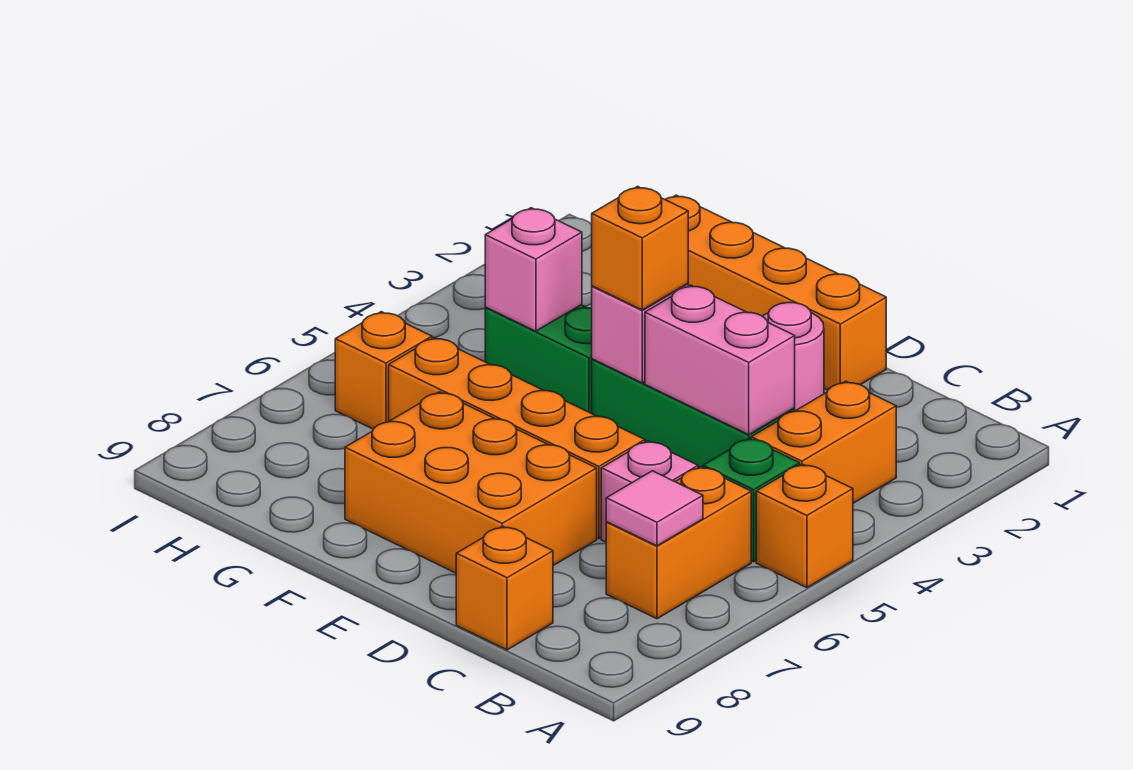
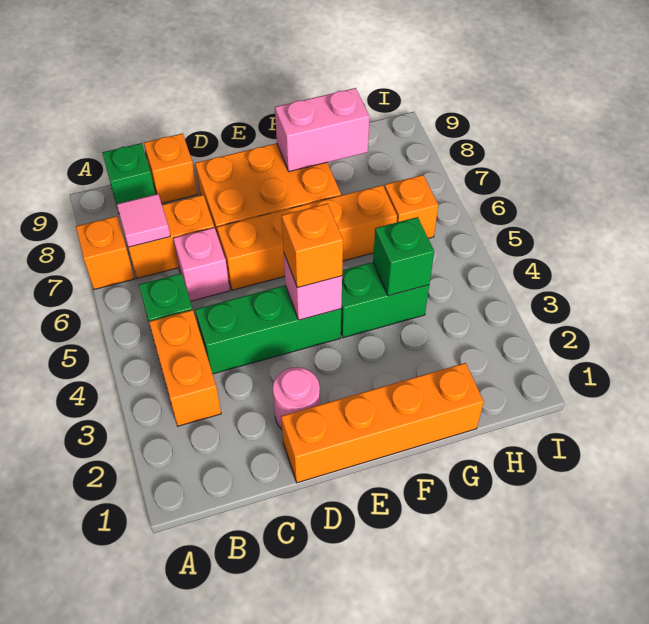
orange 1x1 brick [756,464,853,588] -> orange 1x1 brick moved to [76,216,134,289]
orange 1x2 brick [606,467,751,619] -> orange 1x2 brick turned to [124,195,214,278]
none -> green 1x1 brick [102,143,155,212]
pink 1x2 brick [645,285,795,434] -> pink 1x2 brick moved to [275,88,370,172]
pink 1x1 brick [485,208,582,331] -> green 1x1 brick [373,217,434,296]

